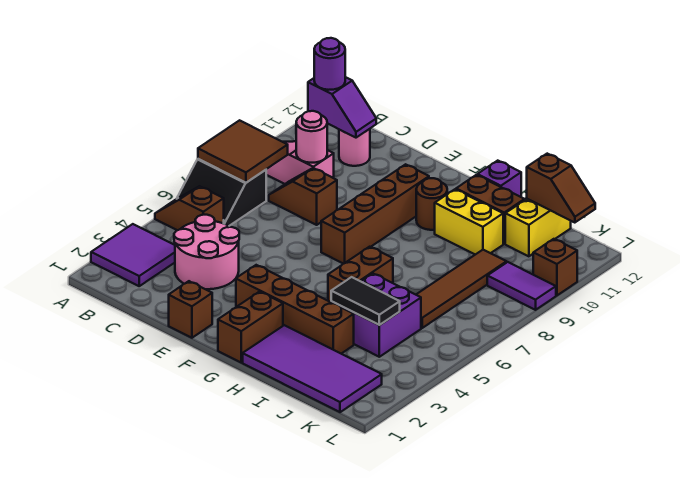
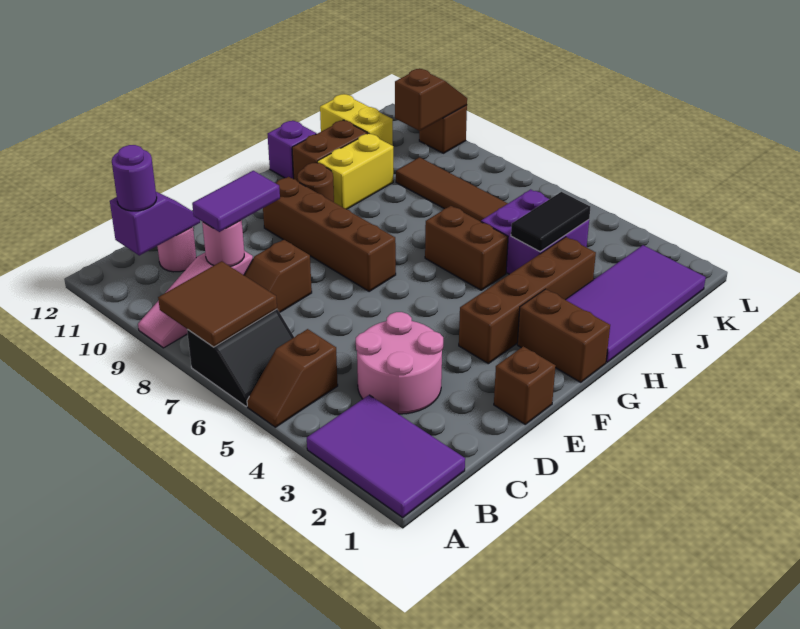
purple 2x2 tile [91,224,175,286] -> purple 2x3 tile [307,395,465,518]
brown 1x2 slope [527,154,595,223] -> brown 1x2 slope moved to [395,69,467,131]
purple 1x2 tile [487,262,556,310] -> purple 1x2 tile moved to [192,171,280,232]

